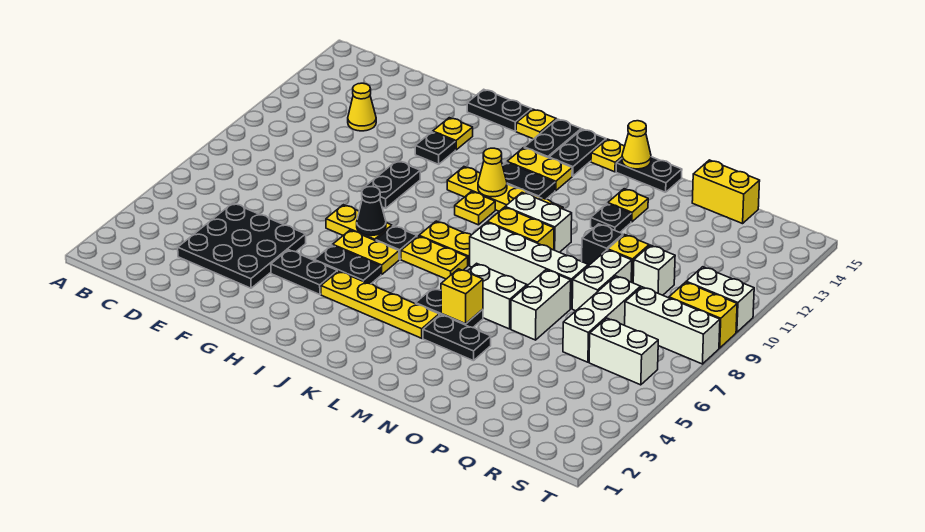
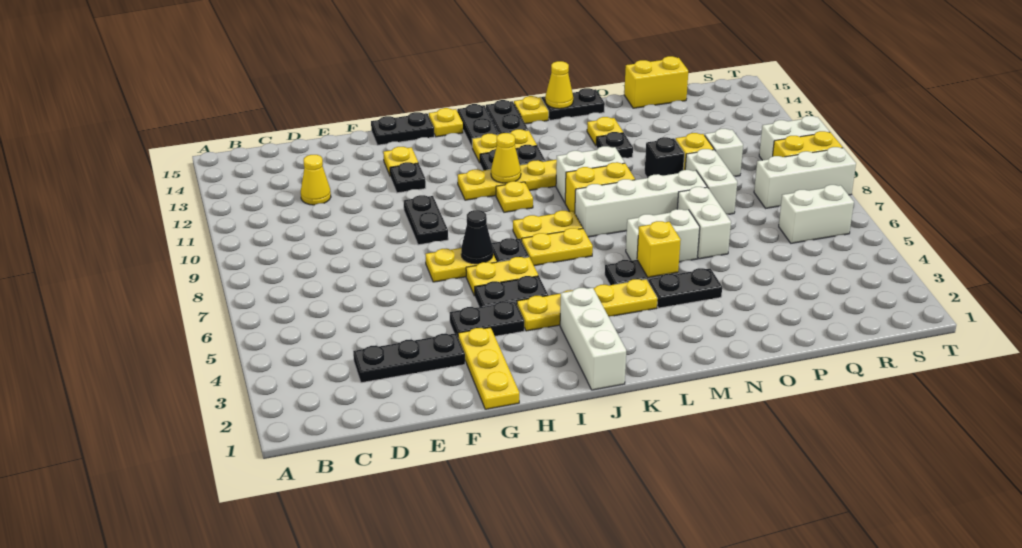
black 3x3 plate [178,203,306,288] -> black 1x3 plate [353,333,465,383]
none -> yellow 1x3 plate [458,327,519,409]
white 1x3 brick [563,276,641,362] -> white 1x3 brick moved to [560,288,626,390]

